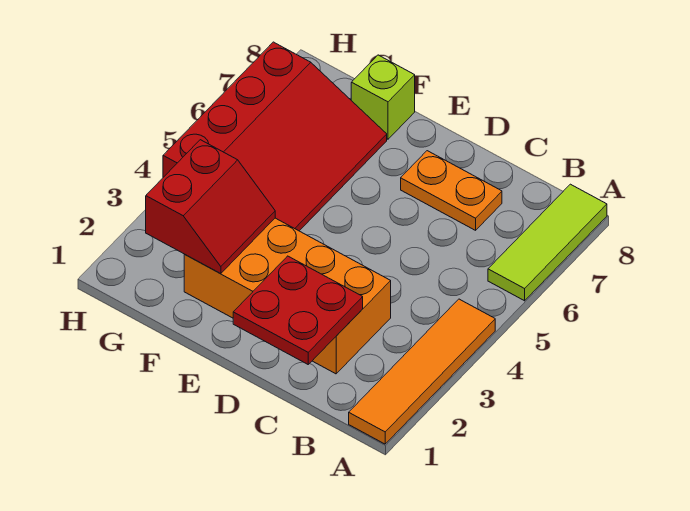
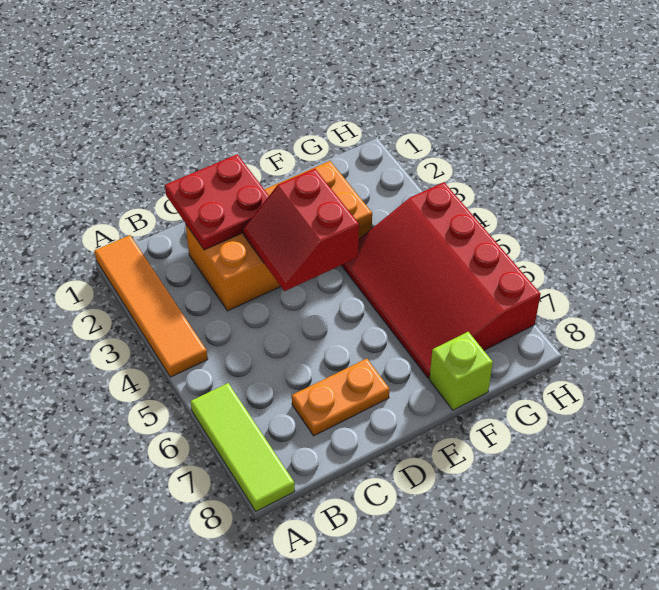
red 2x2 slope [146,140,275,274] -> red 2x2 slope moved to [243,169,359,291]

